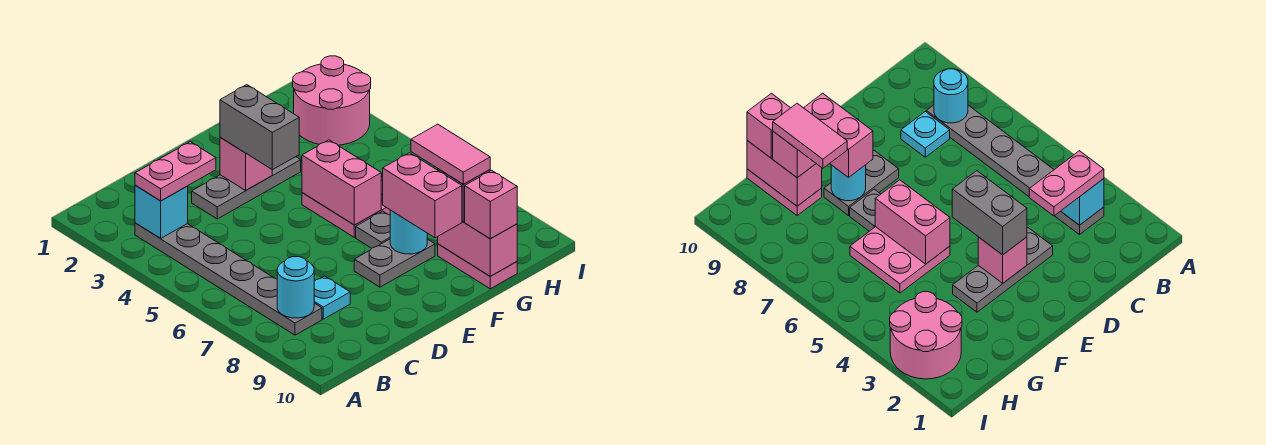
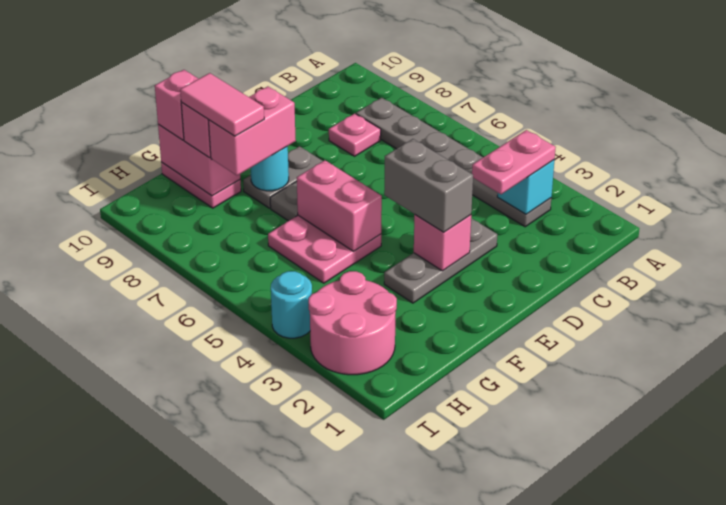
cyan 1x1 round brick [277,257,314,318] -> cyan 1x1 round brick moved to [271,271,312,338]
cyan 1x1 plate [314,276,350,319] -> pink 1x1 plate [329,114,381,156]
pink 1x2 brick [383,153,462,238] -> pink 1x2 brick turned to [208,86,296,176]

